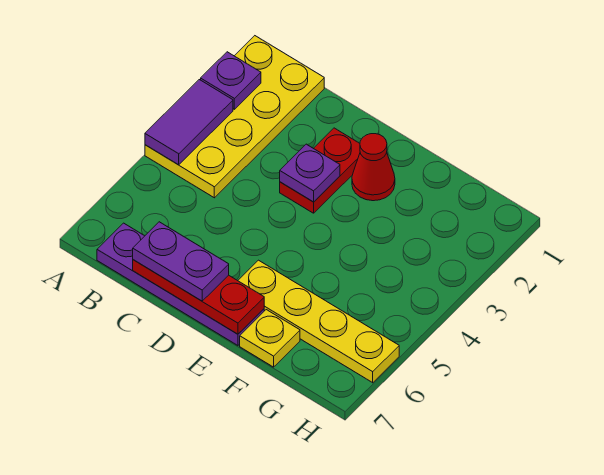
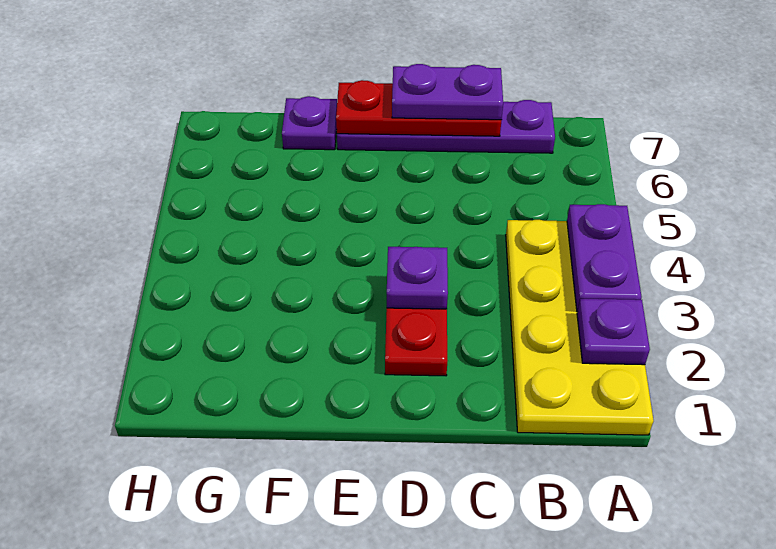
purple 1x2 tile [145,80,233,165] -> purple 1x2 plate [567,204,642,312]
red 1x1 cone [352,134,395,201] -> none
yellow 1x4 plate [238,260,399,383] -> none
yellow 1x1 plate [240,310,300,367] -> purple 1x1 plate [282,96,337,150]

